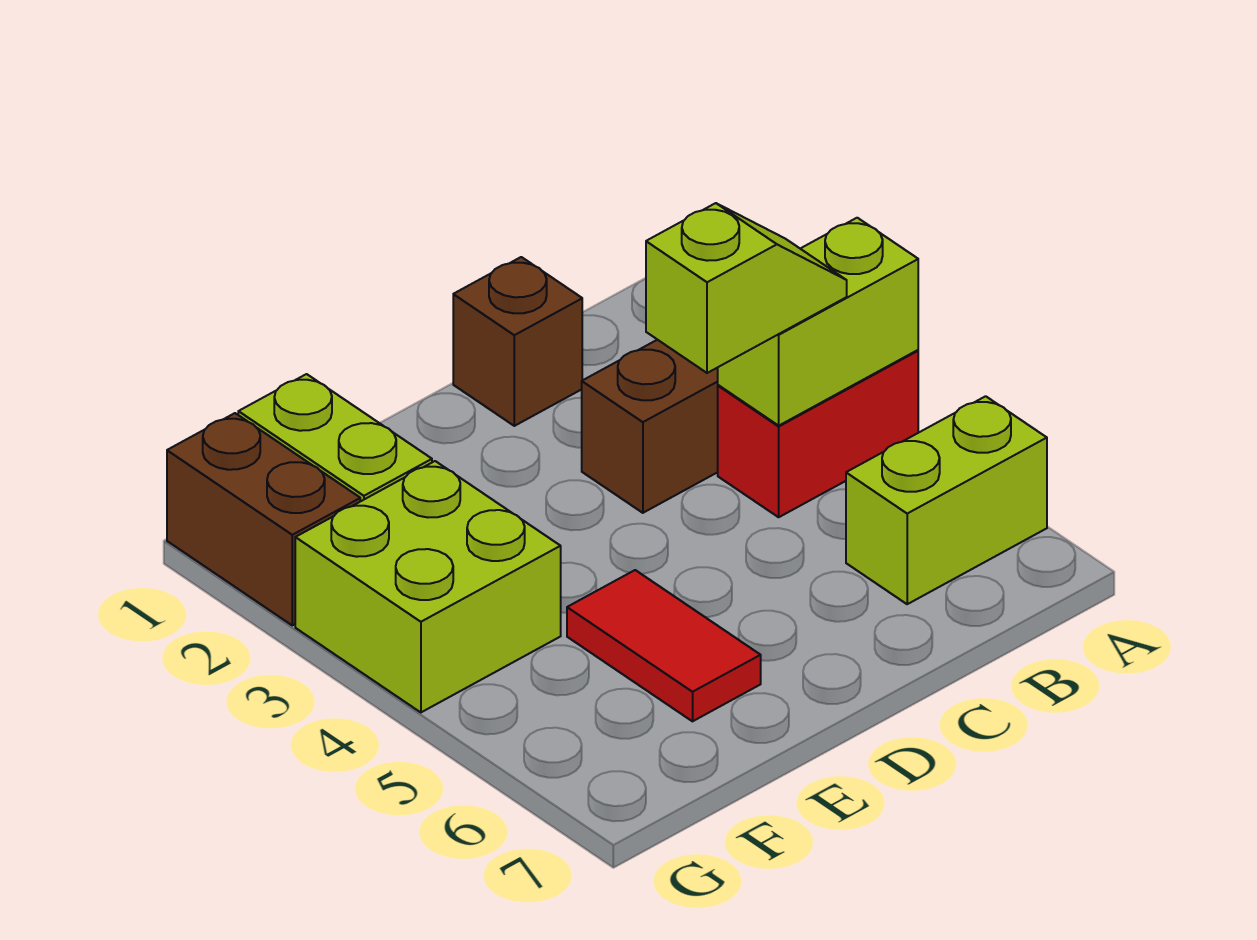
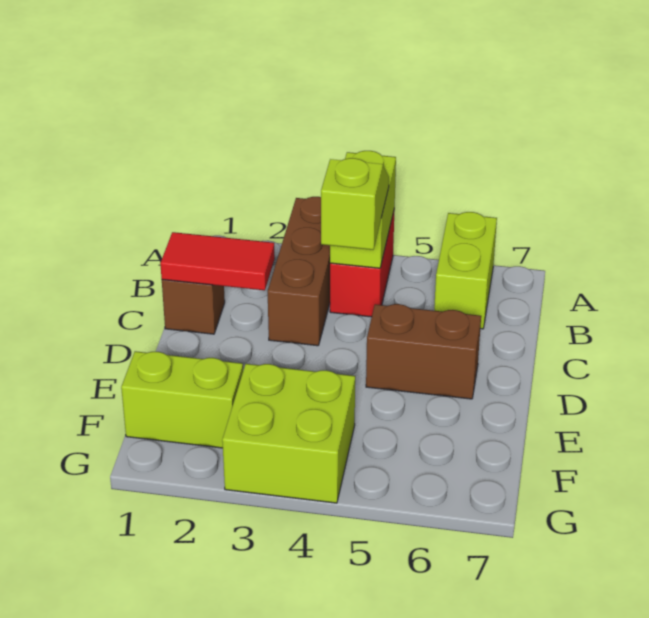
red 1x2 tile [567,570,761,721] -> red 1x2 tile moved to [160,232,275,290]
brown 1x2 brick [167,413,360,625] -> brown 1x2 brick moved to [366,304,481,399]

